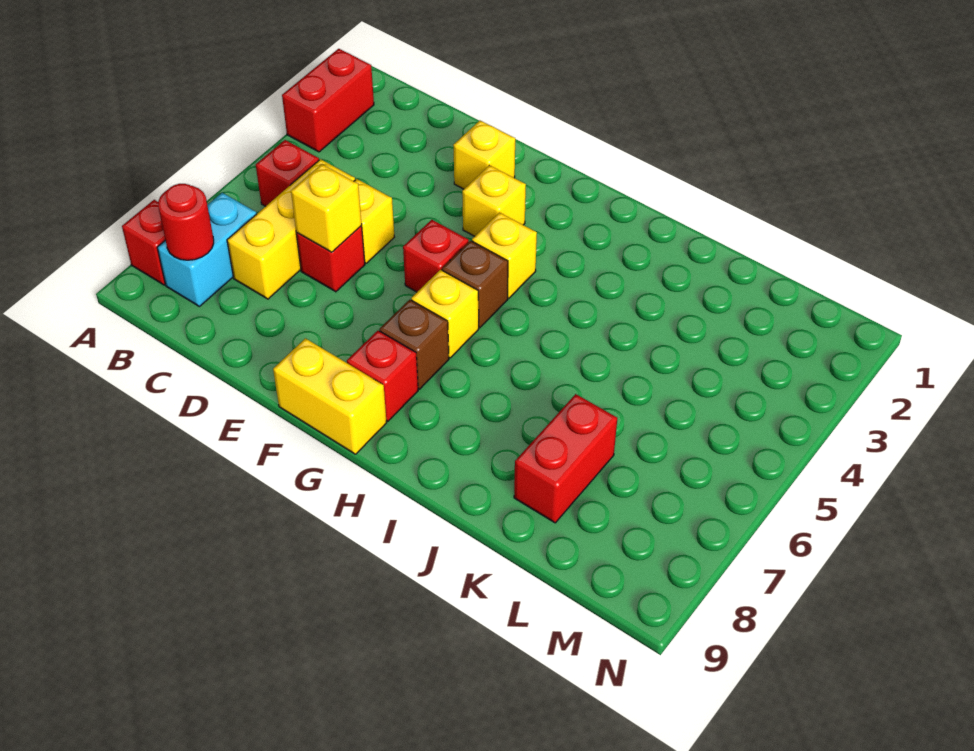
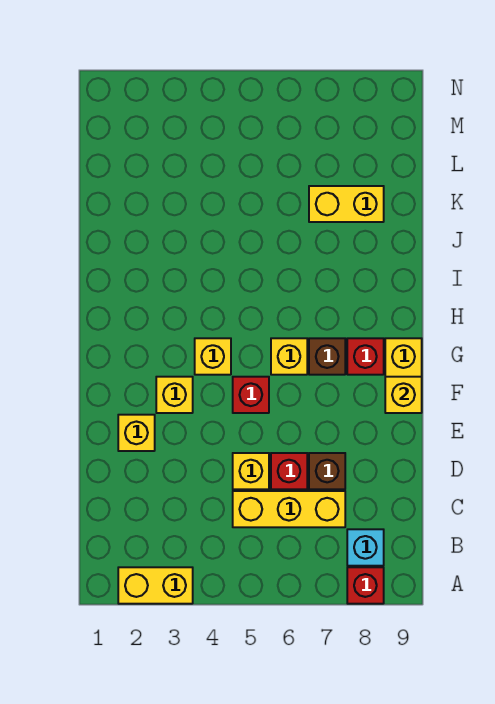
red 1x2 brick [282,49,374,152] -> yellow 1x2 brick [118,567,193,604]
red 1x1 brick [256,140,319,206] -> none
cyan 1x2 brick [157,193,257,306] -> cyan 1x1 brick [347,529,384,566]
red 1x1 round brick [158,184,214,260] -> none
yellow 1x1 brick [291,164,362,252] -> yellow 1x1 brick moved to [385,377,422,413]
brown 1x1 brick [442,241,508,328] -> brown 1x1 brick moved to [309,453,345,489]
red 1x2 brick [514,394,617,523] -> yellow 1x2 brick [309,186,384,222]

